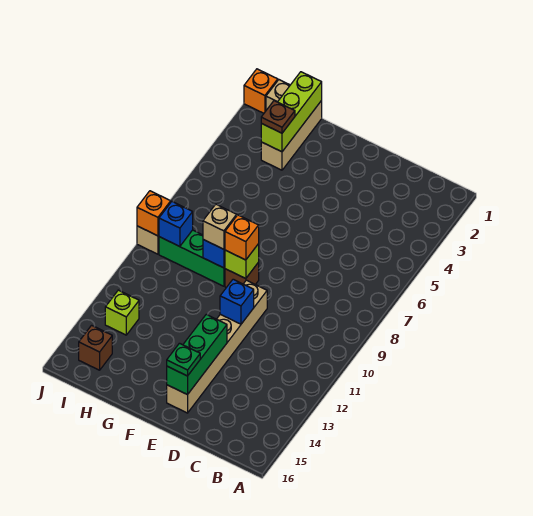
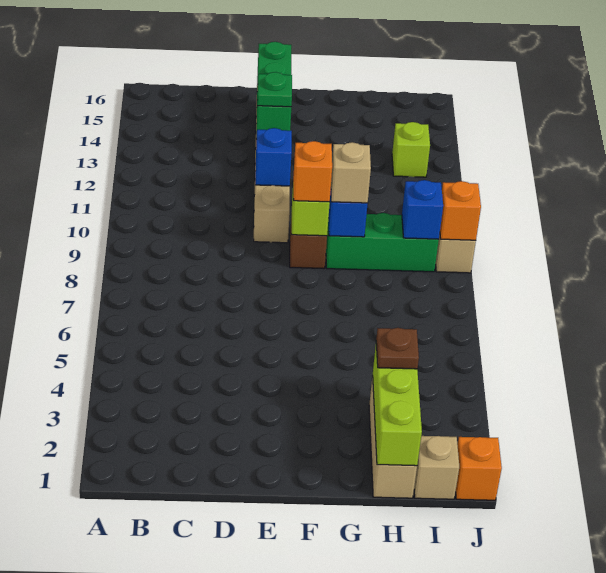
green 1x1 plate [167,343,200,376] -> green 1x1 plate moved to [257,72,292,107]
brown 1x1 brick [79,325,112,370] -> none

